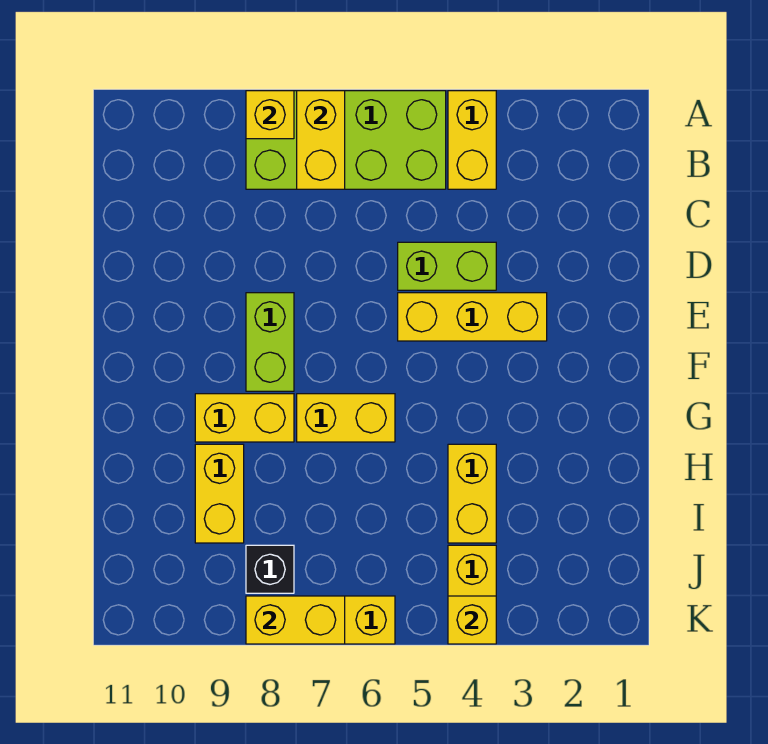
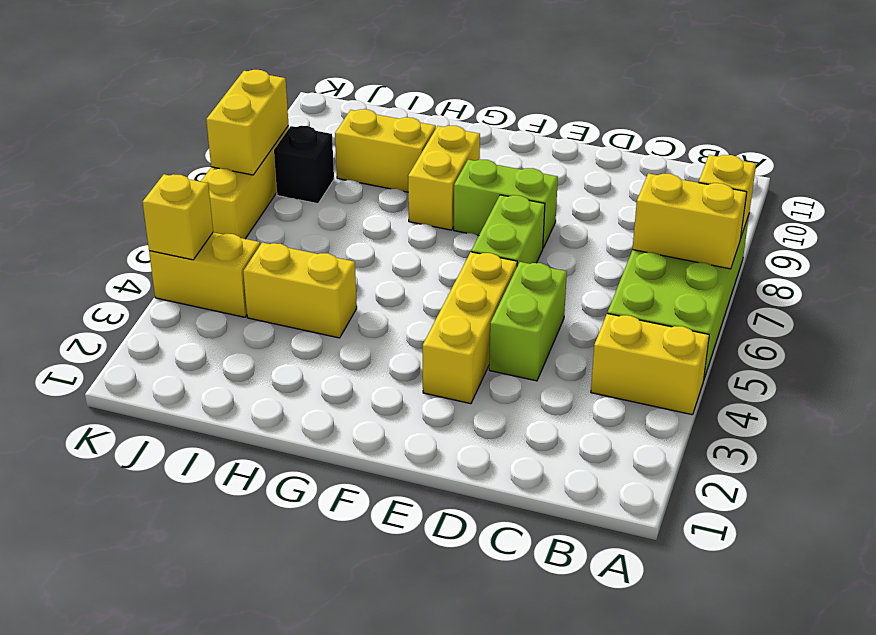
none -> lime 1x2 brick [471,195,545,266]
yellow 1x2 brick [297,394,395,442] -> none

